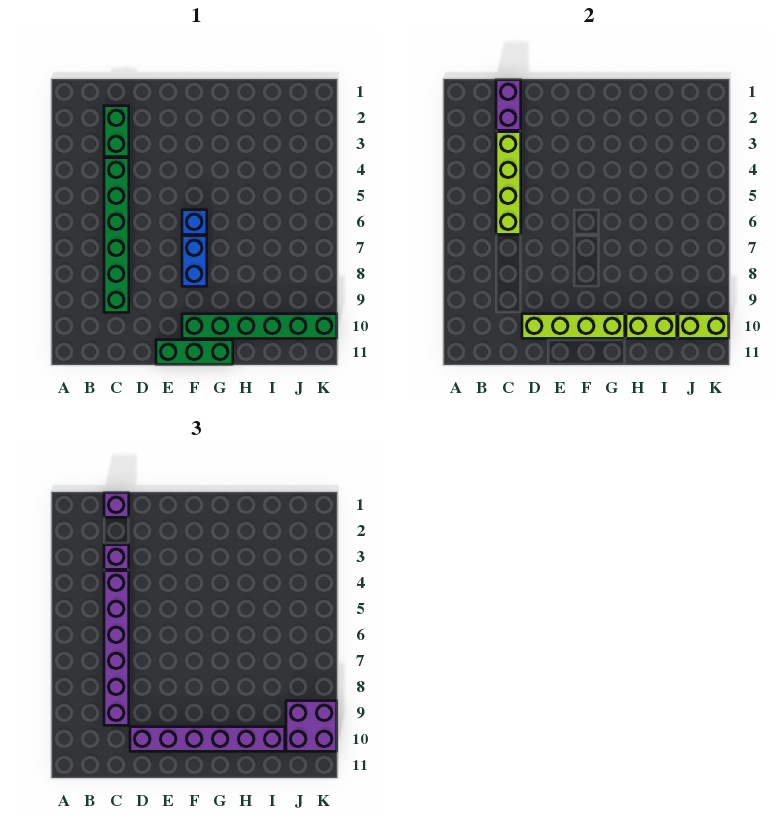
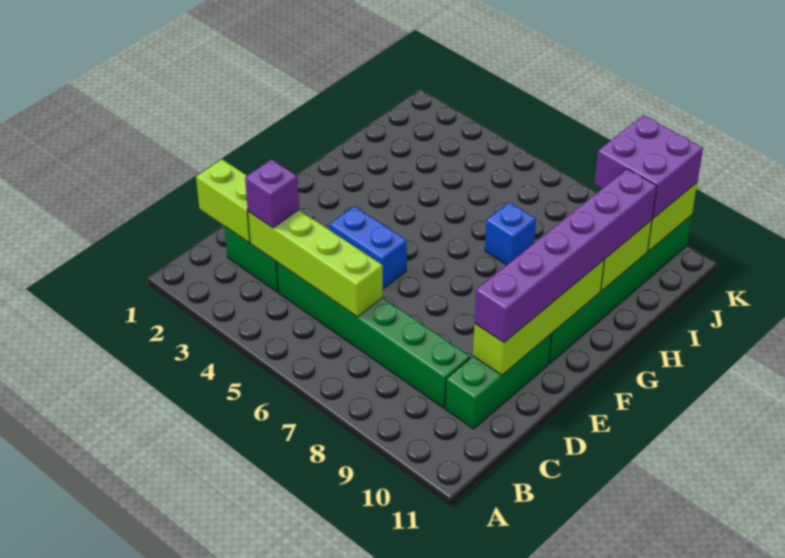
purple 1x2 brick [496,80,521,130] -> lime 1x2 brick [196,159,250,243]
purple 1x1 brick [104,493,129,517] -> none
purple 1x6 brick [104,571,129,725] -> none
green 1x3 brick [156,340,233,364] -> green 1x3 brick moved to [445,334,552,429]
blue 1x1 brick [182,210,207,234] -> blue 1x1 brick moved to [485,202,536,265]
blue 1x2 brick [182,236,207,286] -> blue 1x2 brick moved to [330,206,407,289]

